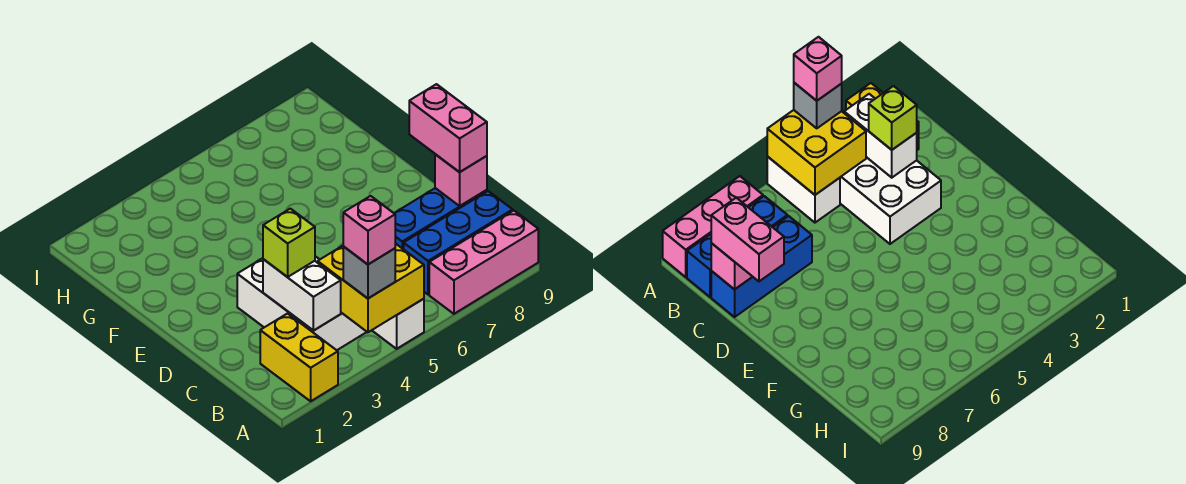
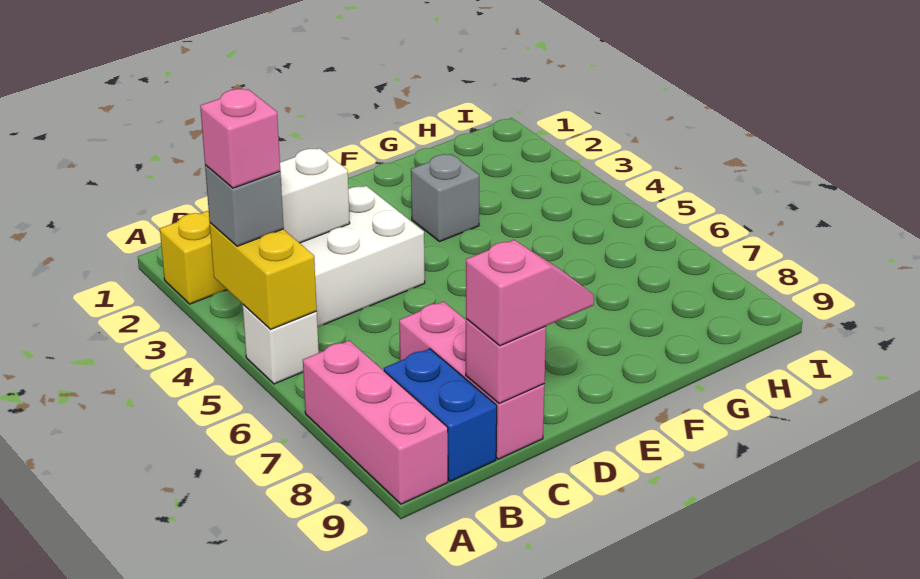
yellow 2x2 brick [318,243,424,332] -> yellow 1x2 brick [210,223,317,330]
white 1x2 brick [372,299,424,349] -> white 1x1 brick [243,305,319,384]
blue 1x3 brick [404,191,513,294] -> blue 1x2 brick [384,349,497,481]
lime 1x1 brick [263,209,315,277] -> none
blue 1x3 brick [394,188,487,249] -> pink 1x3 brick [399,302,544,459]
pink 1x2 brick [409,84,487,172] -> pink 1x2 slope [466,240,594,346]
none -> grey 1x1 brick [411,154,479,241]

